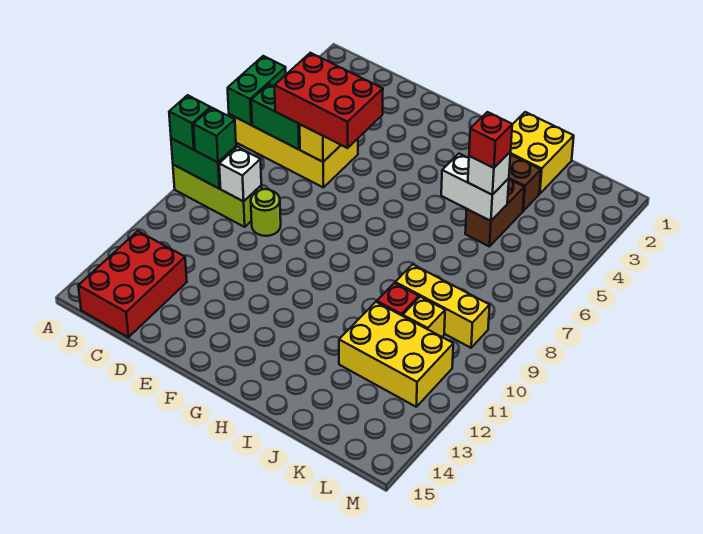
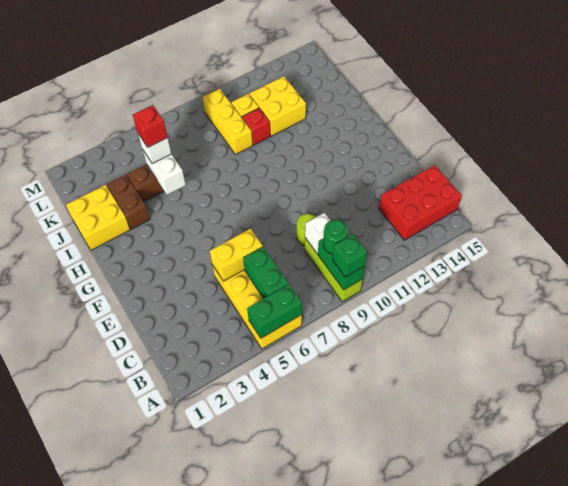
green 1x1 brick [193,108,236,162] -> green 1x1 round brick [323,219,348,254]
red 2x3 brick [275,53,383,148] -> none
yellow 2x3 brick [339,302,453,407] -> yellow 2x2 brick [249,76,306,136]

